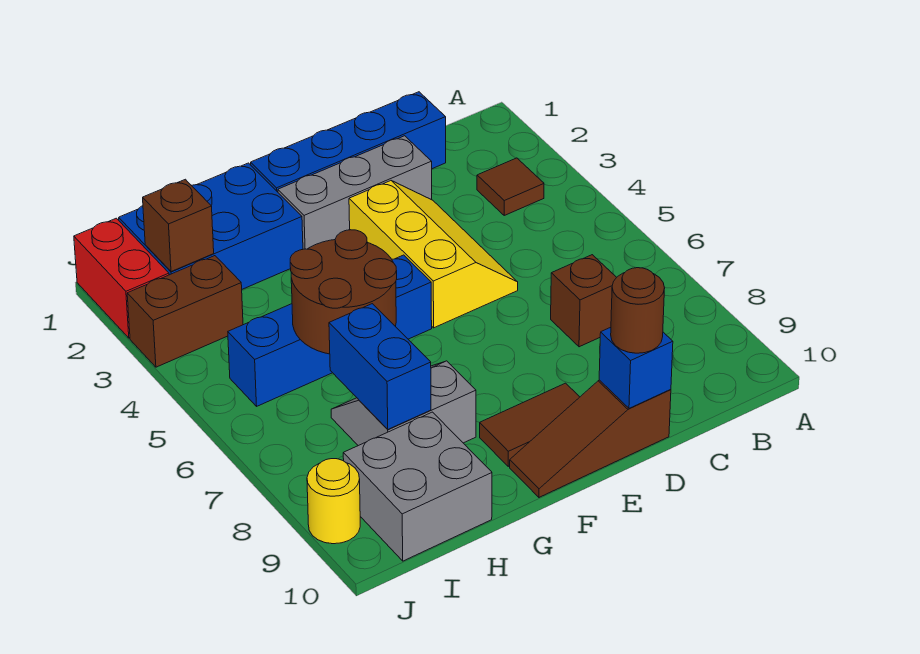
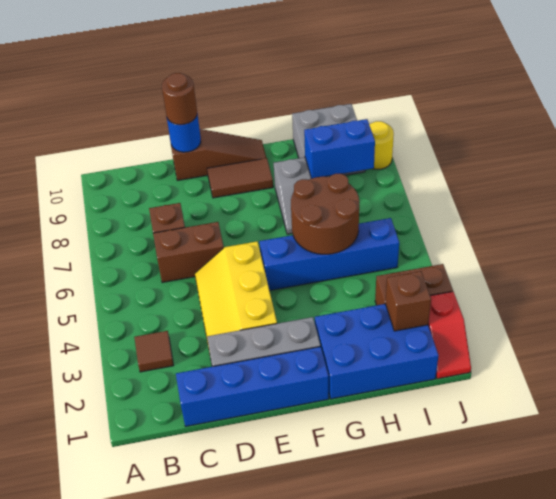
none -> brown 1x2 brick [153,222,224,283]
blue 1x1 brick [599,327,673,408] -> blue 1x1 round brick [167,114,201,152]
blue 1x2 brick [329,304,431,429] -> blue 1x2 brick turned to [304,119,375,178]
red 1x2 brick [74,218,169,338] -> red 1x2 slope [428,292,471,379]

